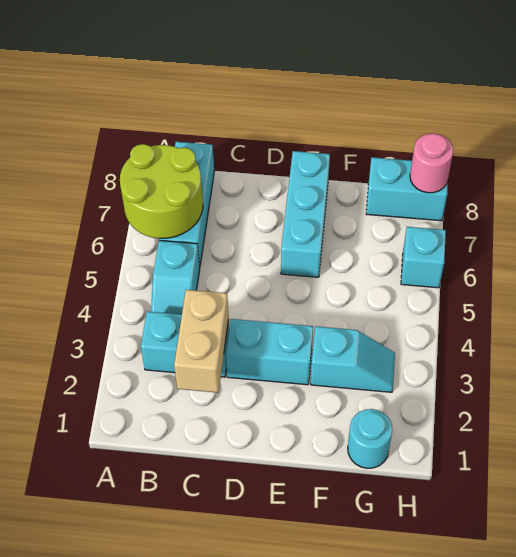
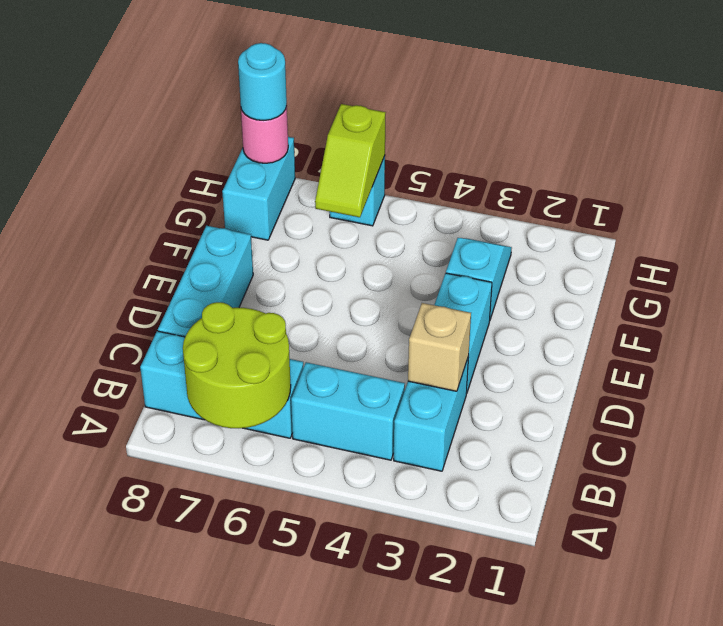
cyan 1x2 slope [151,240,200,314] -> cyan 1x2 brick [291,362,405,460]
tan 1x2 brick [174,290,229,393] -> tan 1x1 brick [408,303,471,391]
cyan 1x3 brick [281,151,330,277] -> cyan 1x3 brick turned to [158,226,253,337]
cyan 1x1 round brick [348,409,392,468] -> cyan 1x1 round brick moved to [238,43,287,120]
none -> lime 1x2 slope [315,104,386,217]

